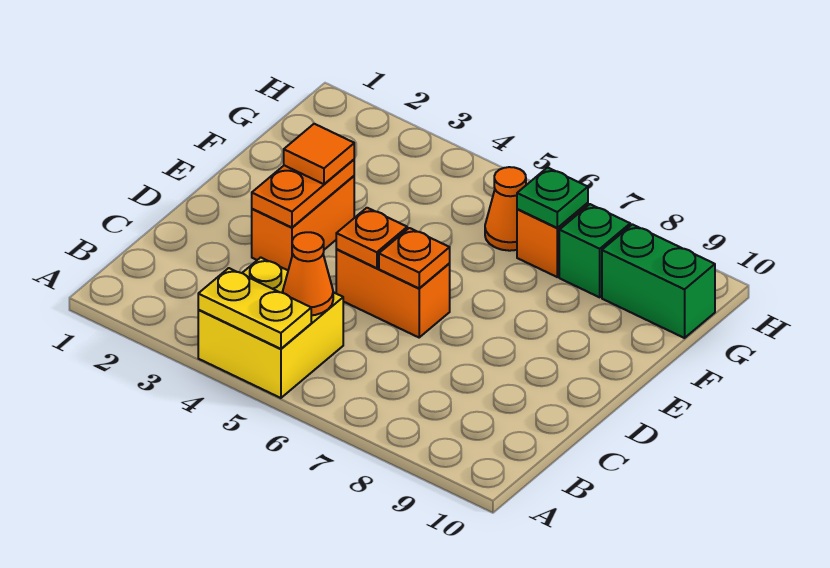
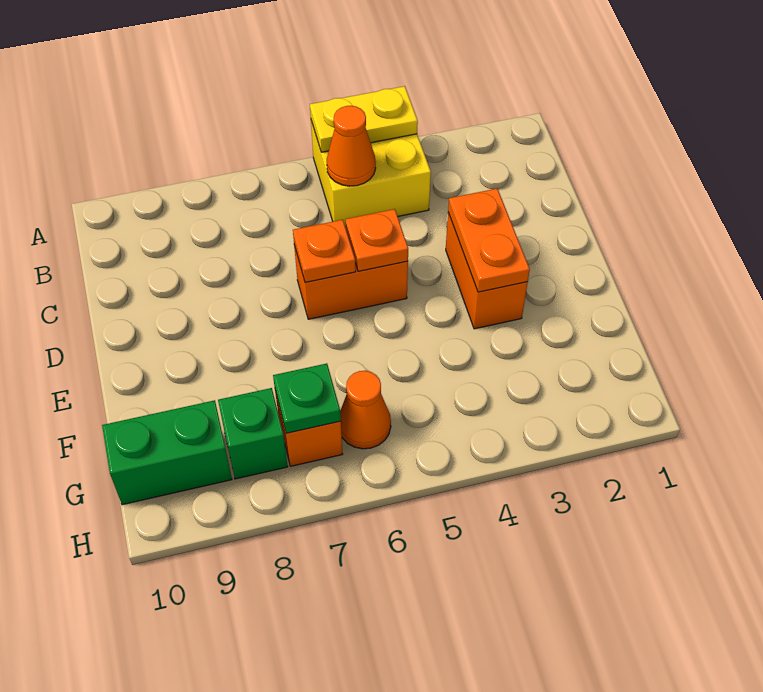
orange 1x1 tile [284,124,354,184] -> none

